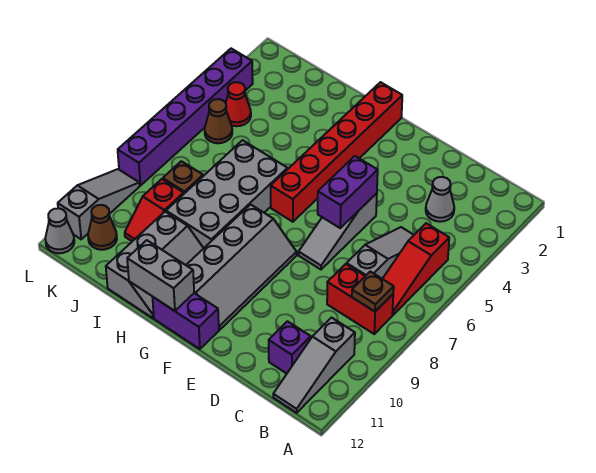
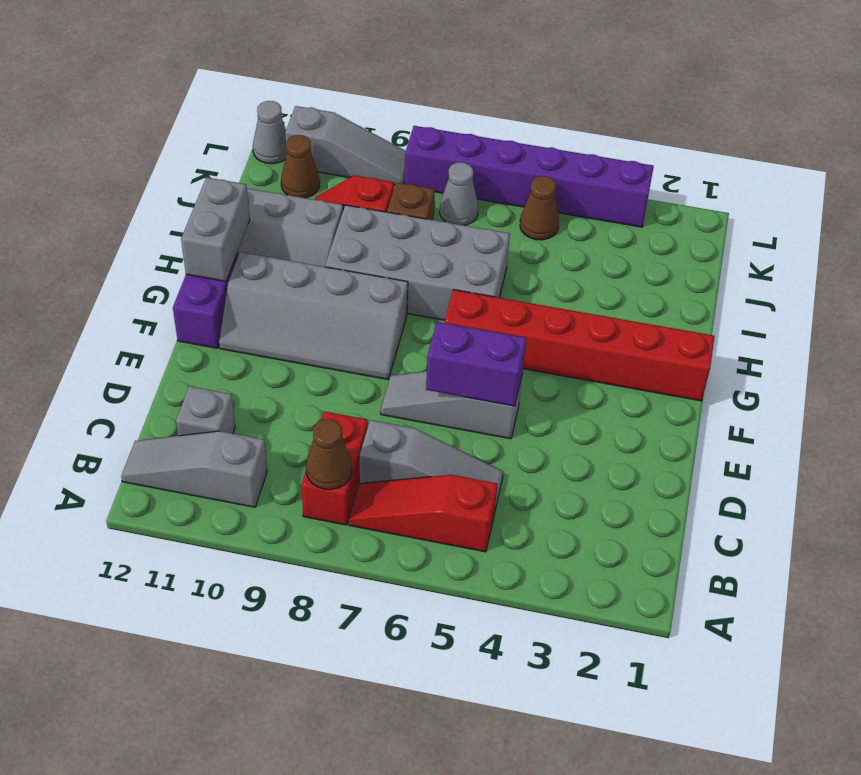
brown 1x1 plate [352,272,394,311] -> brown 1x1 cone [306,419,352,489]
grey 1x1 cone [426,177,454,222] -> grey 1x1 cone moved to [440,162,478,225]
purple 1x1 brick [269,321,311,374] -> grey 1x1 brick [176,386,235,436]
red 1x1 cone [226,82,251,126] -> none

